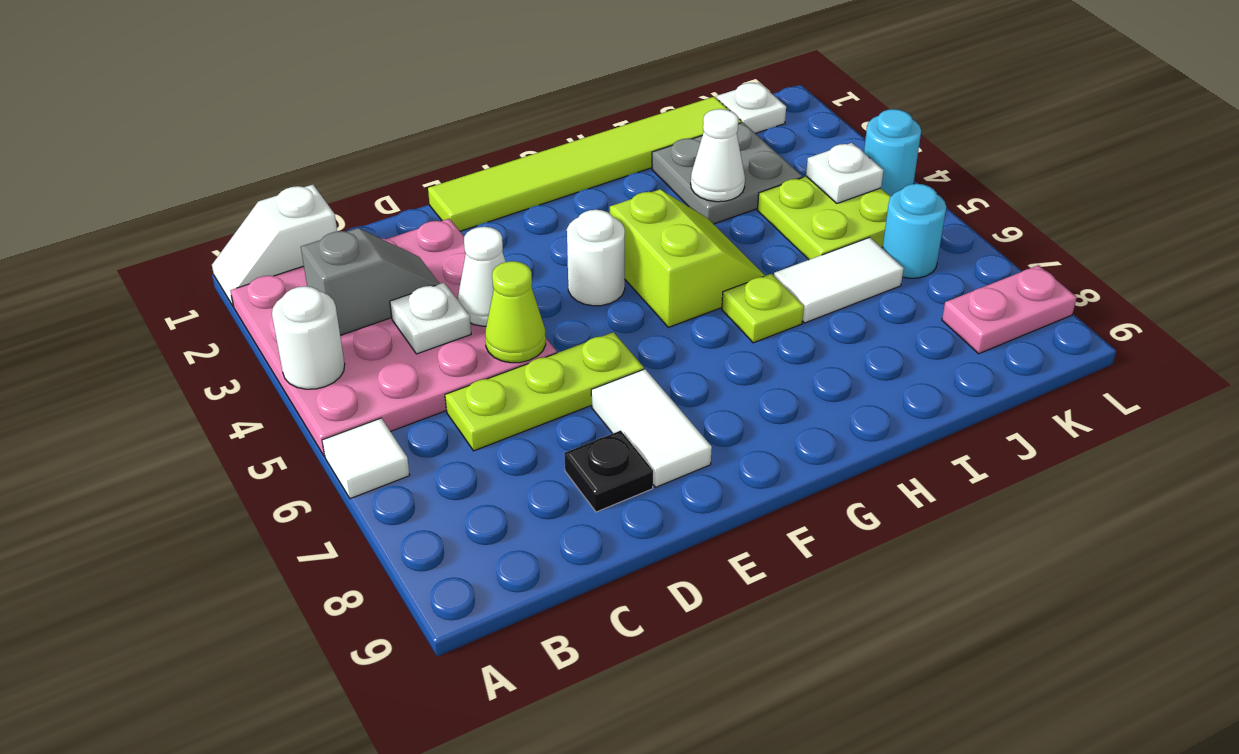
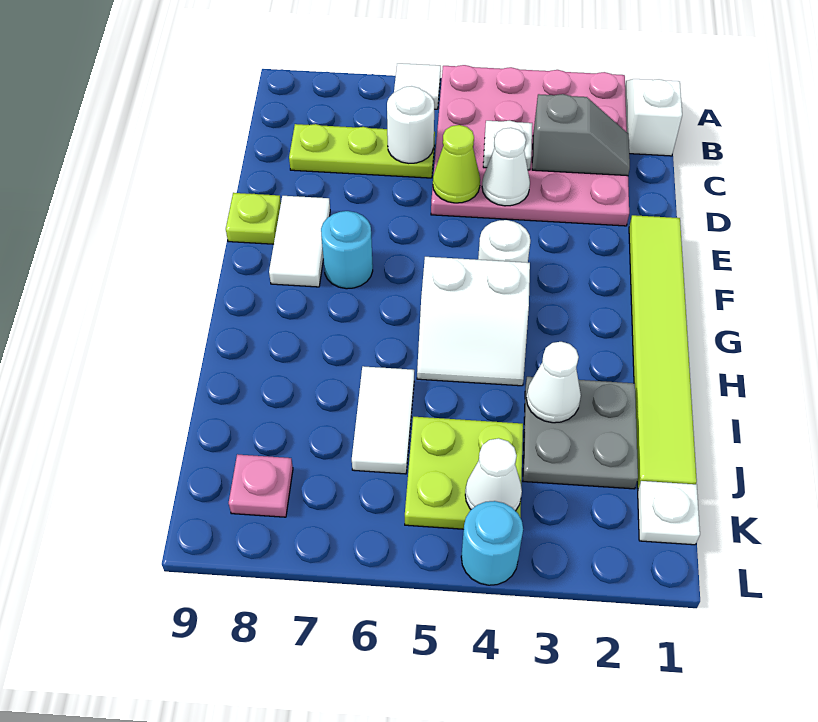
white 1x1 round brick [272,286,345,389] -> white 1x1 round brick moved to [387,86,434,163]
grey 1x2 slope [301,228,440,335] -> grey 1x2 slope turned to [532,94,630,176]
lime 1x3 plate [445,332,644,451] -> lime 1x3 plate turned to [289,124,435,178]
black 1x1 plate [564,430,653,512] -> none
white 1x2 tile [591,369,712,487] -> white 1x2 tile turned to [269,196,330,287]
lime 2x2 slope [610,190,765,327] -> white 2x2 slope [417,257,530,386]
lime 1x1 plate [722,274,804,343] -> lime 1x1 plate moved to [226,193,281,244]
white 1x1 plate [806,143,883,203] -> white 1x1 cone [465,438,522,511]
cyan 1x1 round brick [882,184,946,278] -> cyan 1x1 round brick moved to [321,211,373,289]
pink 1x2 plate [942,265,1077,354] -> pink 1x1 plate [229,454,293,517]

